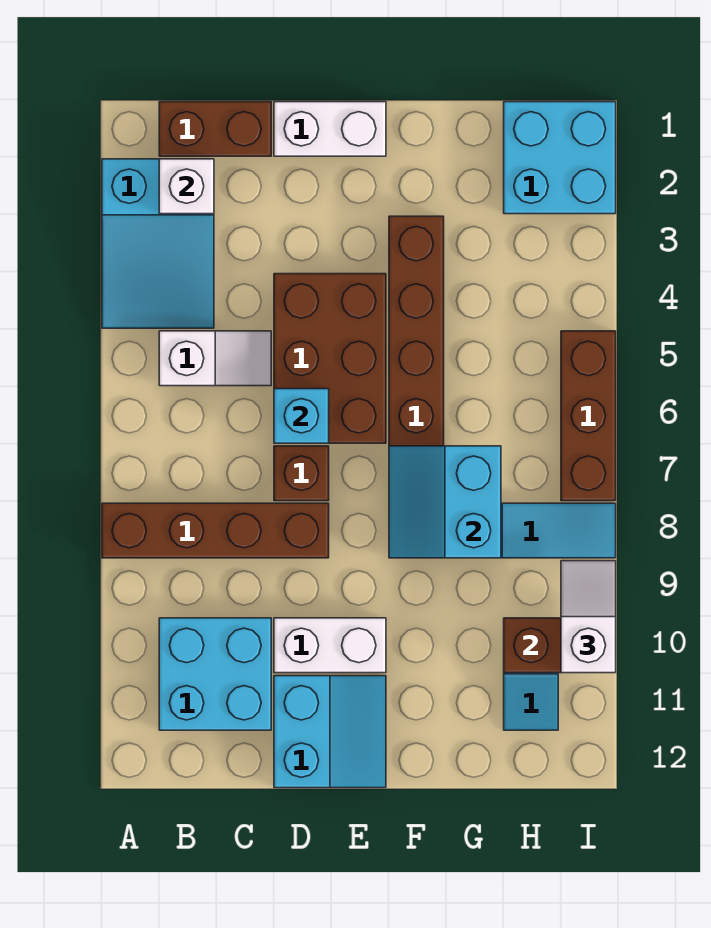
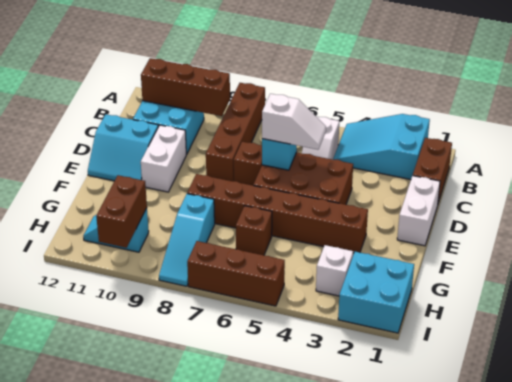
white 1x1 brick [159,159,214,214] -> white 1x1 brick moved to [316,245,353,296]
none -> brown 1x3 brick [141,58,230,116]
cyan 2x2 slope [389,446,501,558] -> none
none -> brown 1x1 brick [236,206,272,255]
white 1x2 slope [561,561,616,673] -> white 1x2 slope moved to [262,94,326,150]

